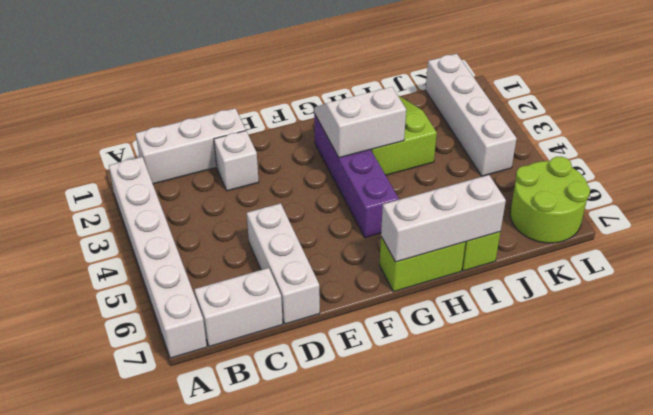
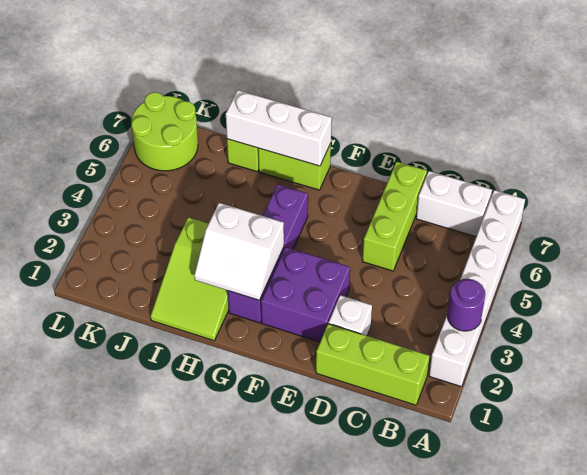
none -> purple 1x1 round brick [447,279,485,331]
white 1x3 brick [135,108,246,184] -> lime 1x3 brick [316,324,430,405]
white 1x3 brick [247,203,320,324] -> lime 1x3 brick [362,162,427,271]
none -> purple 2x2 brick [261,247,350,342]
white 1x4 brick [426,54,517,176] -> none

